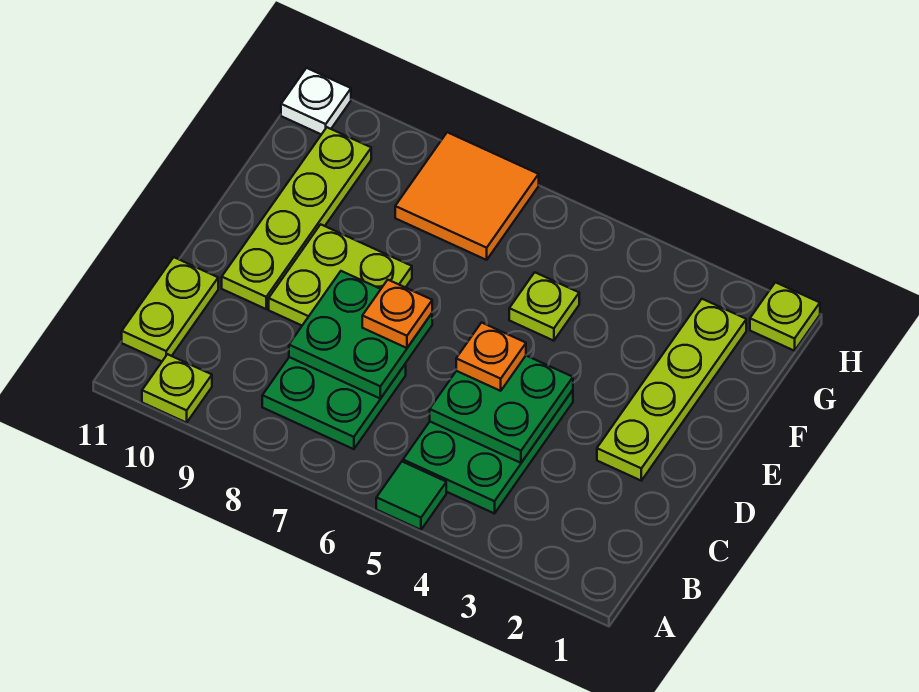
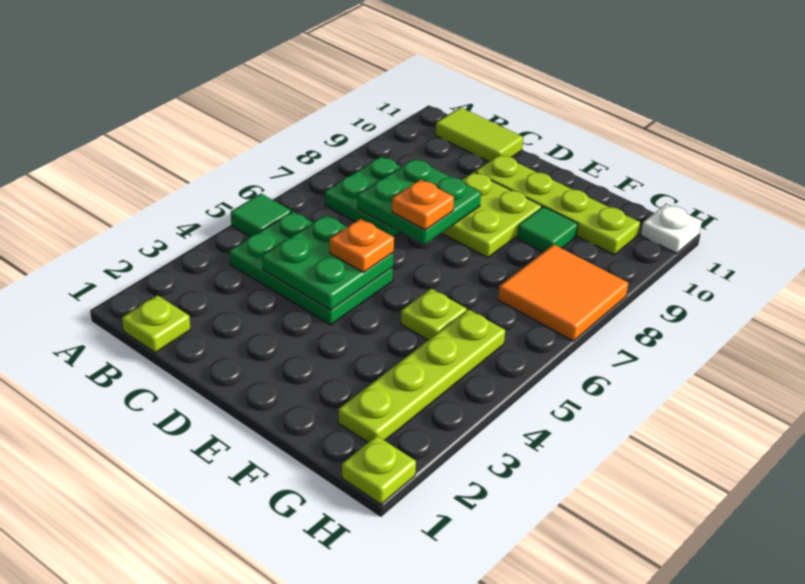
lime 1x1 plate [142,354,212,423] -> lime 1x1 plate moved to [122,295,190,353]
lime 1x2 plate [122,257,218,361] -> lime 1x2 tile [436,107,523,162]
lime 1x4 plate [597,299,746,481] -> lime 1x4 plate turned to [338,309,505,442]
none -> green 1x1 tile [517,206,578,252]

